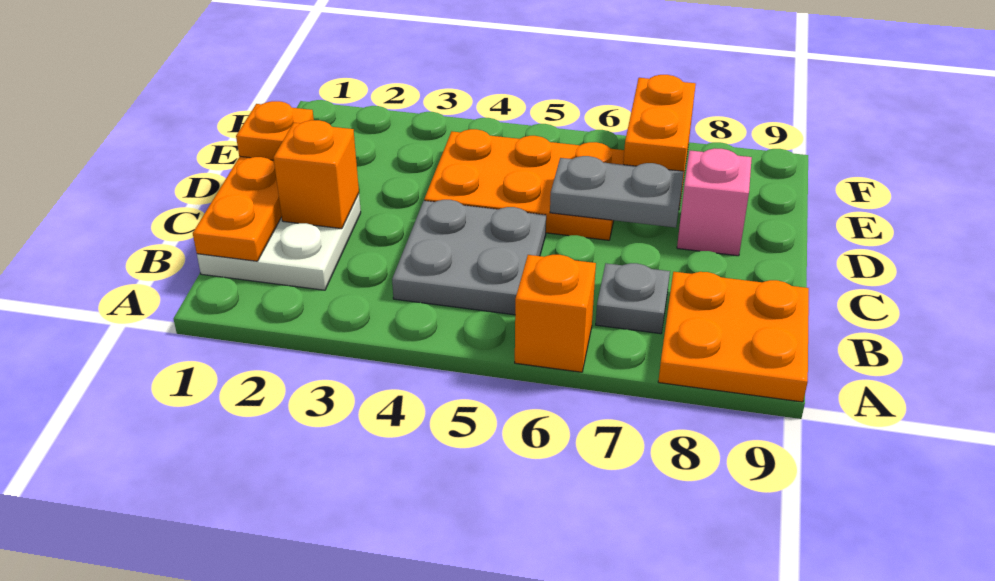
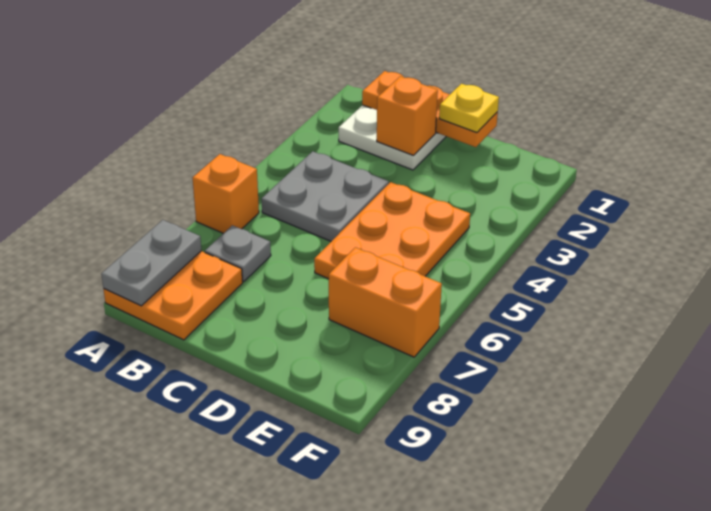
orange 1x1 plate [236,101,314,160] -> yellow 1x1 plate [439,84,499,133]
grey 1x2 plate [550,156,684,228] -> grey 1x2 plate moved to [101,220,201,306]
pink 1x1 brick [677,148,752,256] -> none

